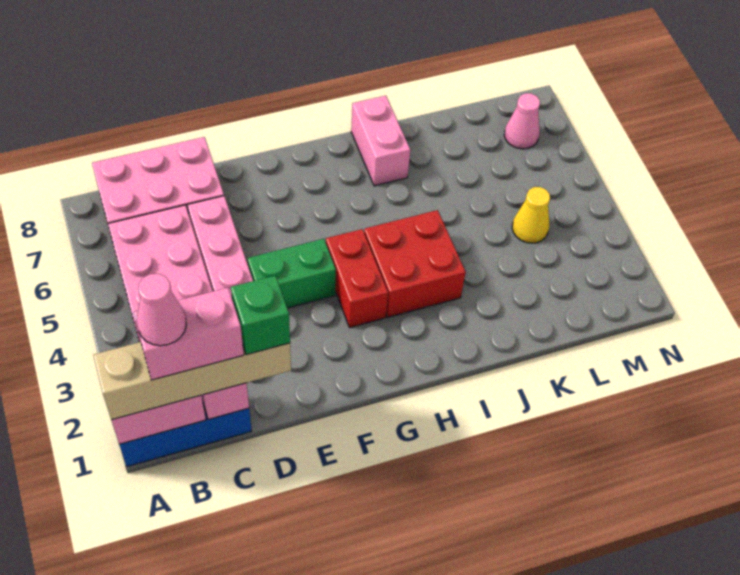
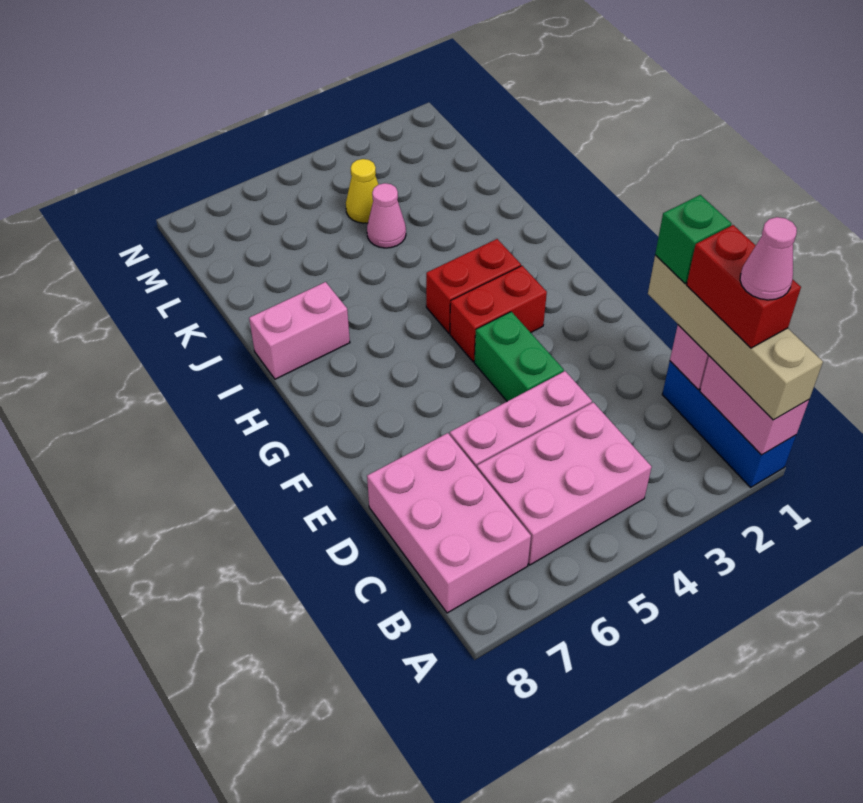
pink 1x2 brick [134,288,244,380] -> red 1x2 brick [687,225,801,348]
red 2x2 brick [364,210,466,317] -> red 1x2 brick [426,239,521,333]
pink 1x1 cone [504,93,540,149] -> pink 1x1 cone moved to [367,183,406,248]

